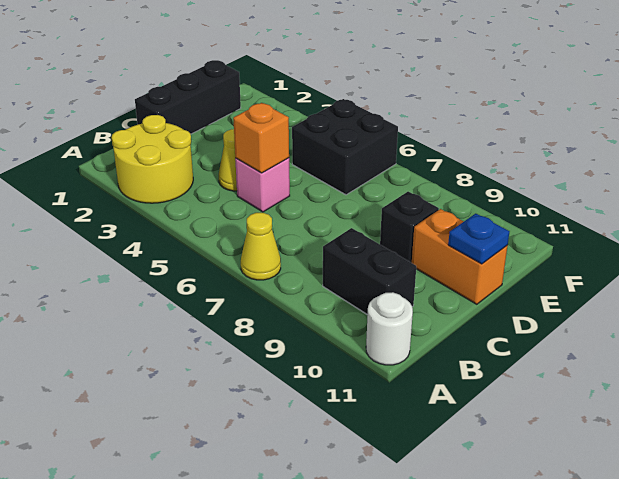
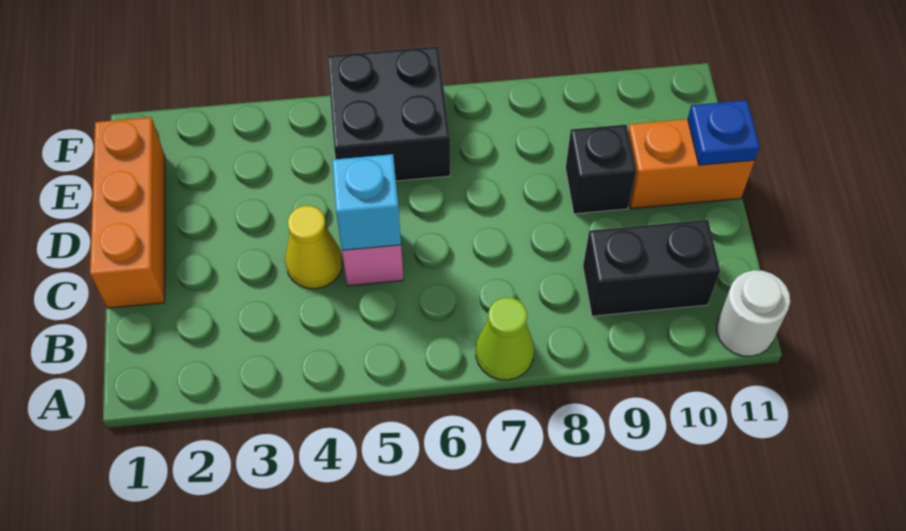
yellow 2x2 round brick [112,115,193,203] -> none
yellow 1x1 cone [241,213,281,280] -> lime 1x1 cone [476,297,534,380]
black 1x3 brick [135,60,241,134] -> orange 1x3 brick [90,117,165,308]
orange 1x1 brick [233,103,289,173] -> cyan 1x1 brick [332,154,401,250]

